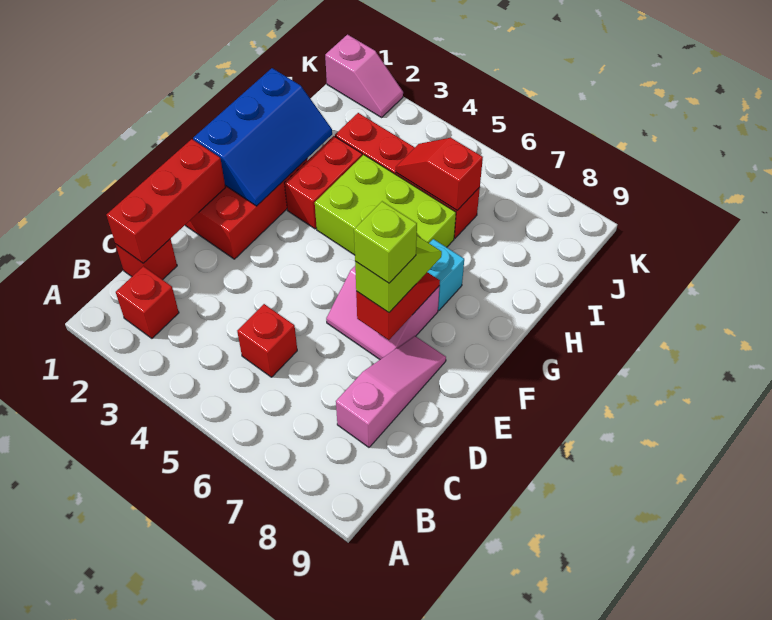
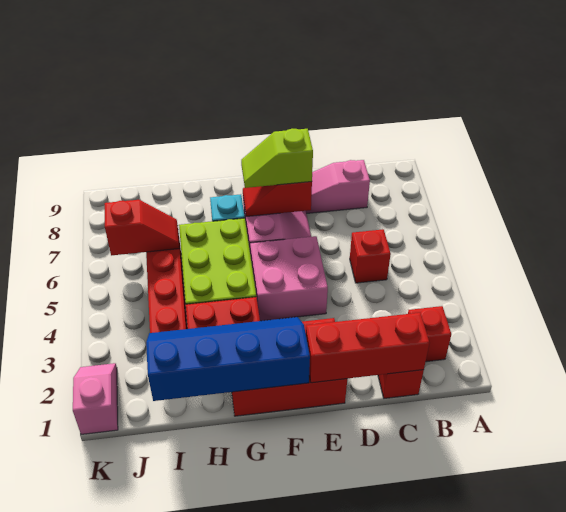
none -> pink 2x2 brick [250,236,328,321]
lime 1x1 brick [354,201,417,283] -> none
blue 2x3 slope [193,68,332,206] -> blue 2x4 slope [146,317,310,401]
red 1x2 slope [396,138,483,210] -> red 1x2 slope turned to [105,200,179,256]

